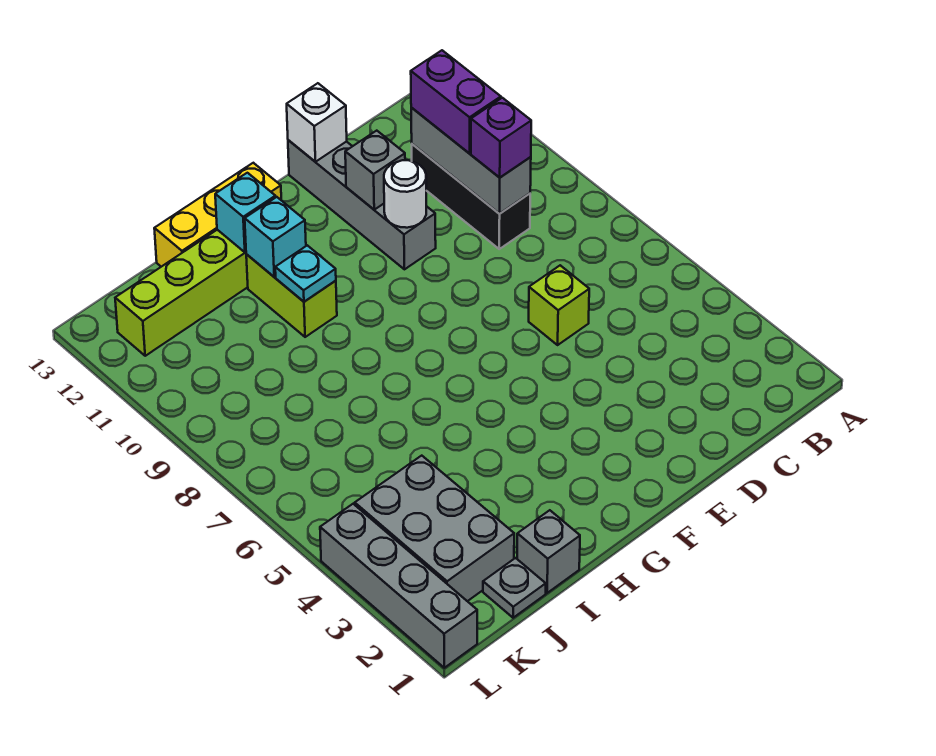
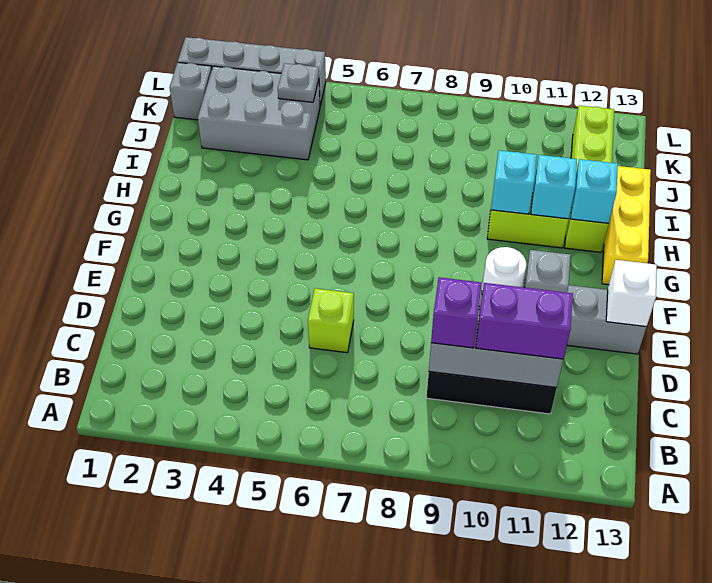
cyan 1x1 plate [275,245,336,302] -> cyan 1x1 brick [491,150,537,214]
grey 1x1 brick [517,510,580,593] -> grey 1x1 brick moved to [170,62,212,120]
grey 1x1 plate [483,558,546,618] -> grey 1x1 plate moved to [278,63,319,102]

